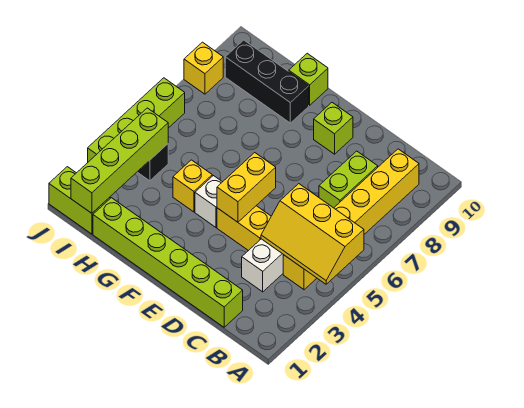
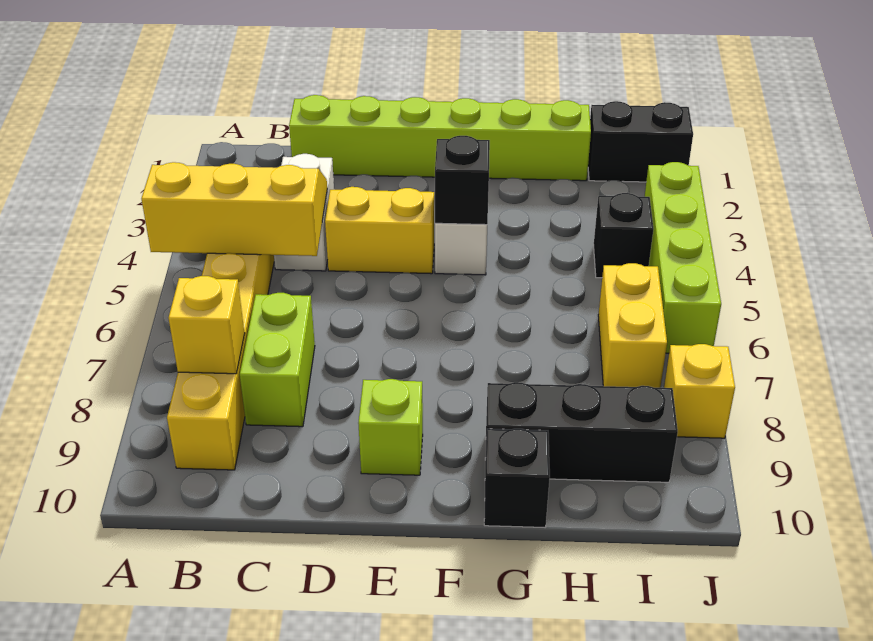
yellow 1x2 brick [217,153,276,222] -> yellow 1x2 brick moved to [598,263,667,388]
none -> black 1x1 brick [435,136,490,225]
yellow 1x1 brick [173,160,212,212] -> yellow 1x1 brick moved to [169,276,245,374]
lime 1x1 brick [289,53,328,105] -> black 1x1 brick [484,429,550,527]
lime 1x2 brick [49,167,110,234] -> black 1x2 brick [588,101,693,182]
lime 1x4 brick [71,108,168,213] -> none

